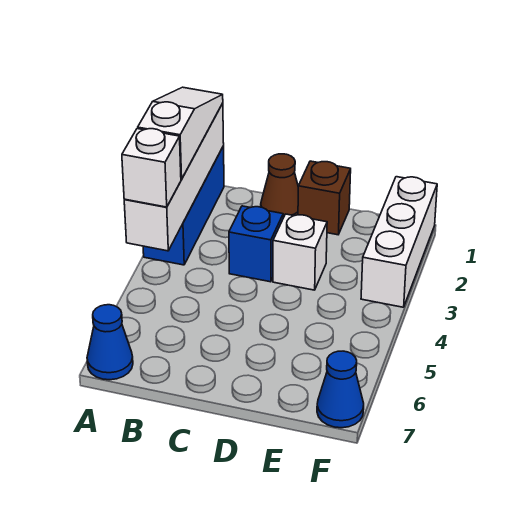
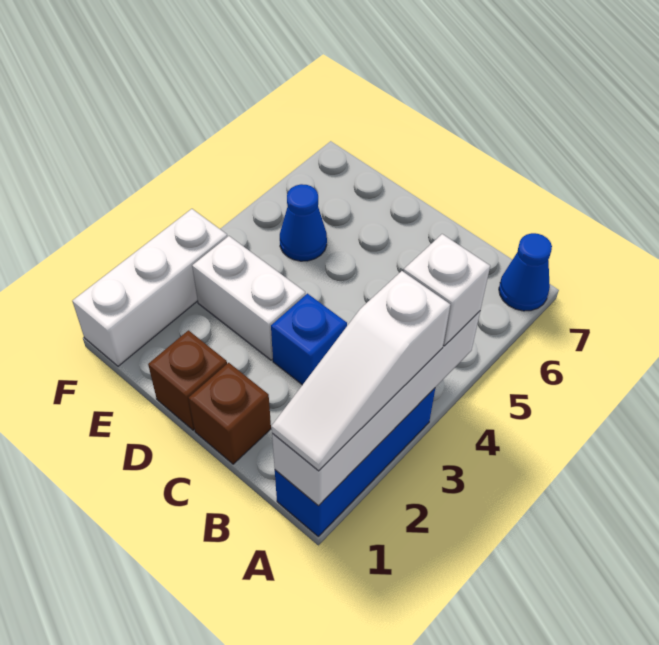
brown 1x1 cone [261,154,298,218] -> brown 1x1 brick [189,363,271,464]
white 1x1 brick [273,214,327,290] -> white 1x2 brick [192,236,305,360]
blue 1x1 cone [317,351,364,428] -> blue 1x1 cone moved to [280,184,327,261]

